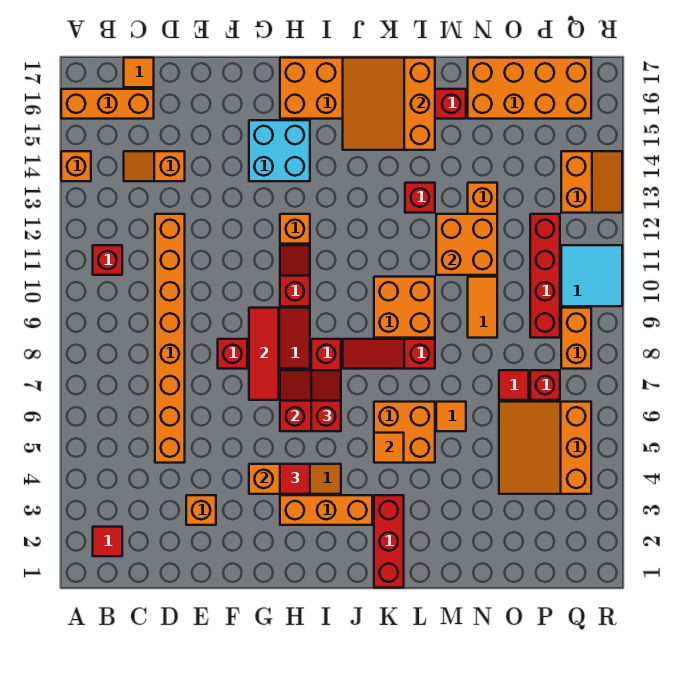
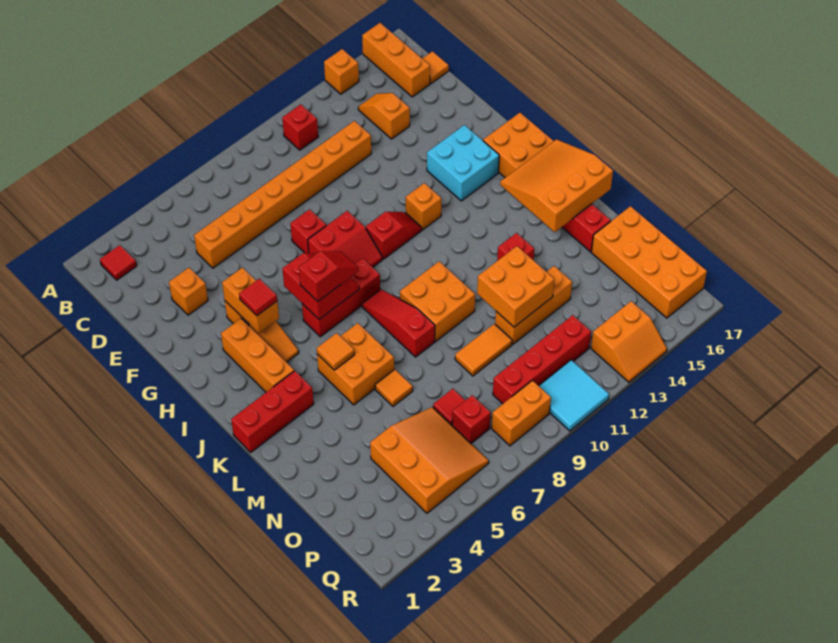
red 1x3 tile [249,308,279,400] -> none
orange 3x3 slope [499,402,591,494] -> orange 3x3 slope turned to [370,407,489,513]

